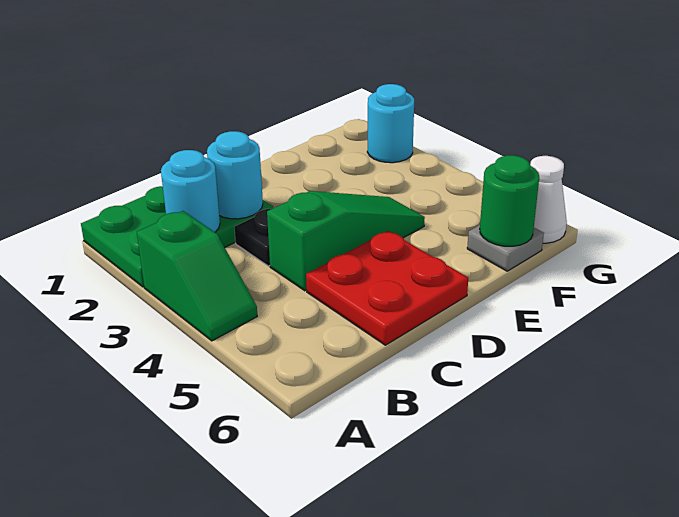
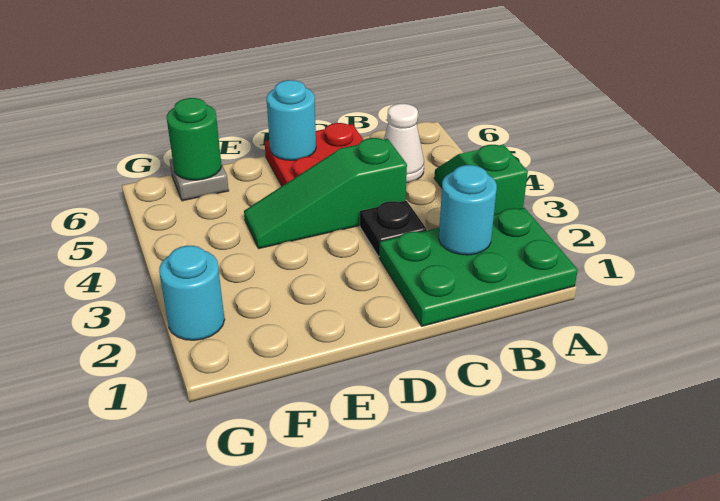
cyan 1x1 round brick [207,131,263,219] -> cyan 1x1 round brick moved to [266,80,316,160]
white 1x1 cone [530,156,567,243] -> white 1x1 cone moved to [384,104,424,183]

